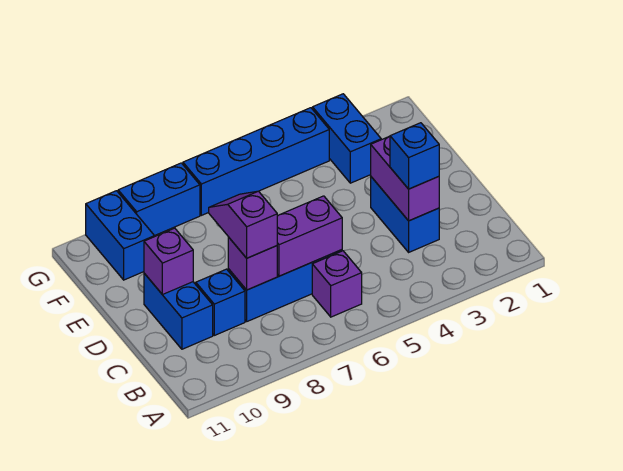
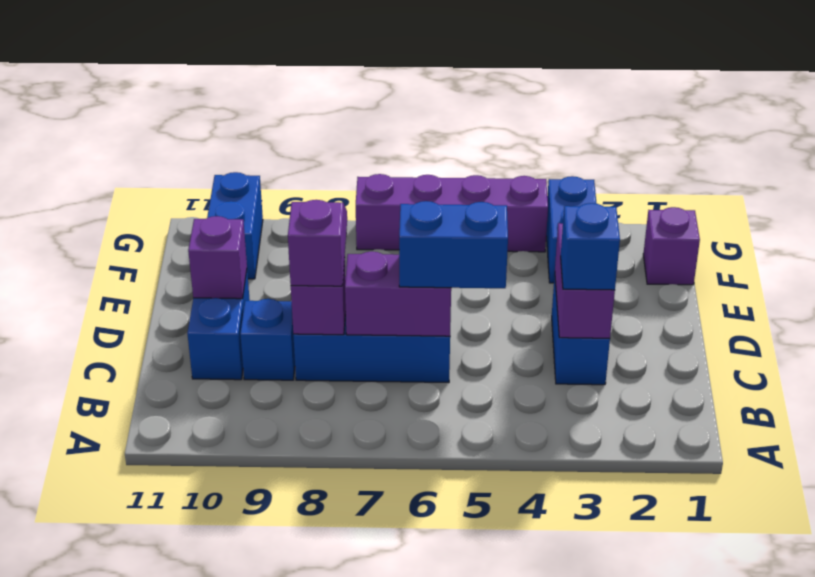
purple 1x1 brick [312,251,362,317] -> purple 1x1 brick moved to [643,207,700,285]
blue 1x4 brick [183,108,329,215] -> purple 1x4 brick [356,174,548,252]
blue 1x2 brick [118,163,200,236] -> blue 1x2 brick moved to [399,201,508,288]

